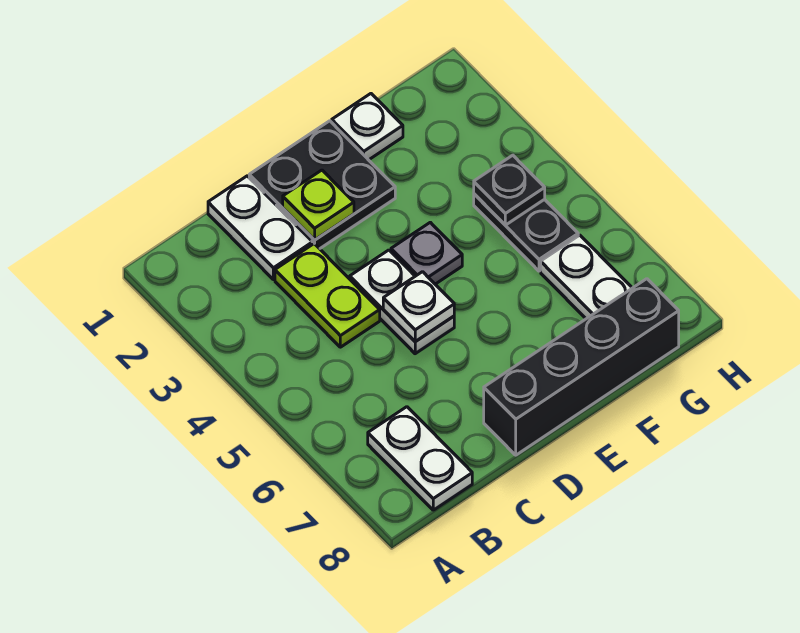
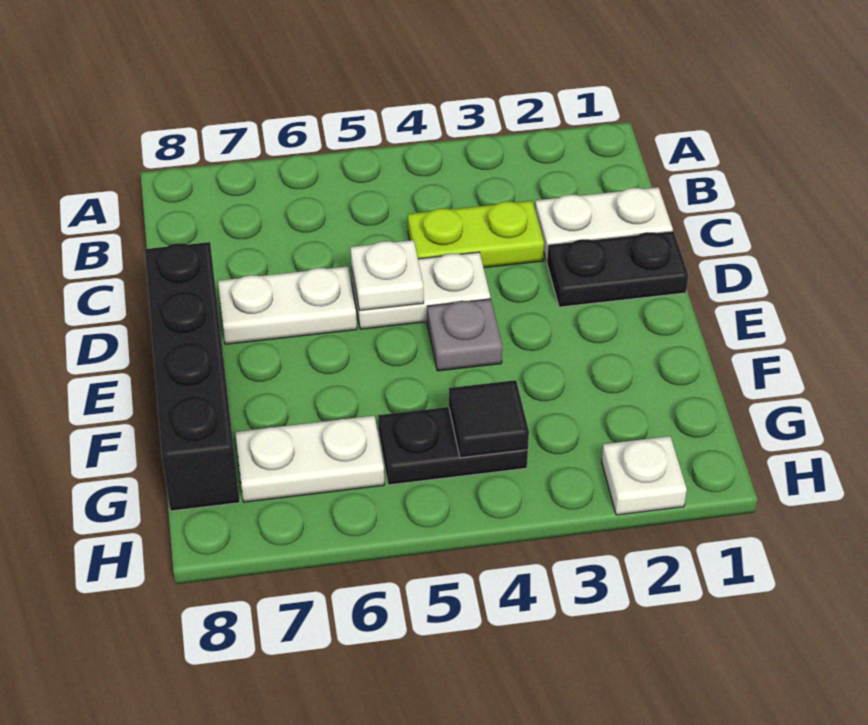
white 1x2 plate [368,407,472,510] -> white 1x2 plate moved to [218,266,357,344]
black 2x2 plate [249,121,395,249] -> black 1x2 plate [547,231,688,307]
lime 1x1 plate [283,170,354,240] -> none
white 1x1 plate [332,94,403,160] -> white 1x1 plate moved to [602,436,687,515]
black 1x1 plate [474,155,545,225] -> black 1x1 tile [449,380,529,458]

